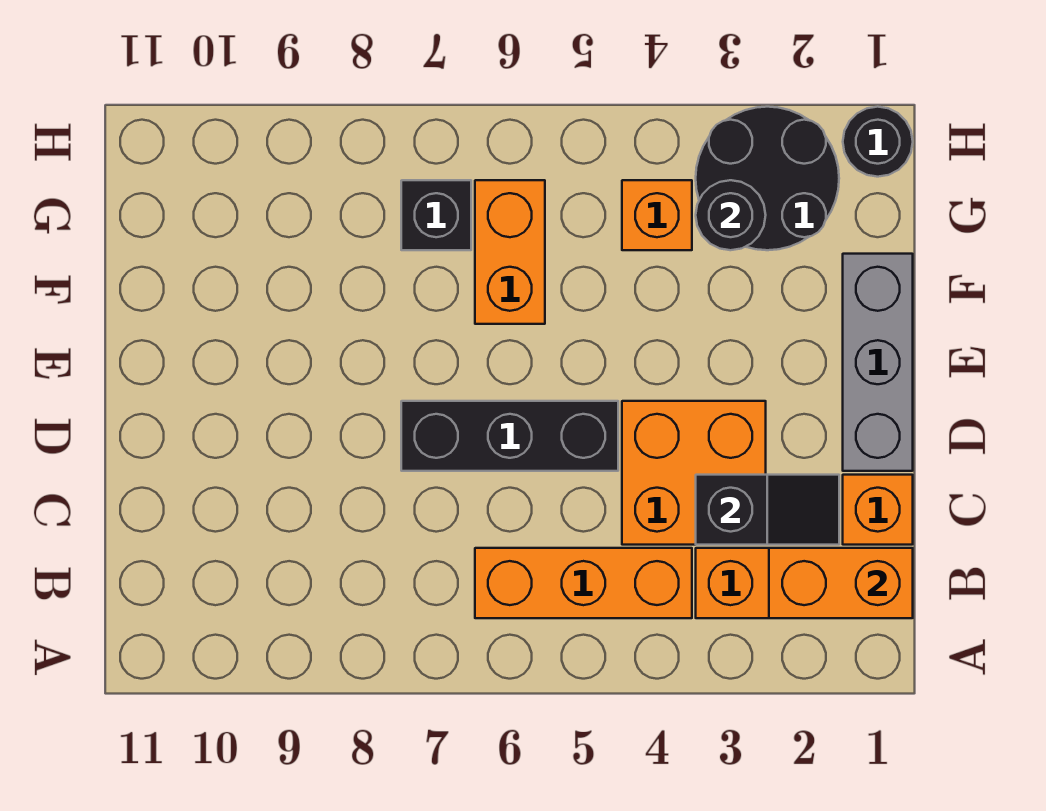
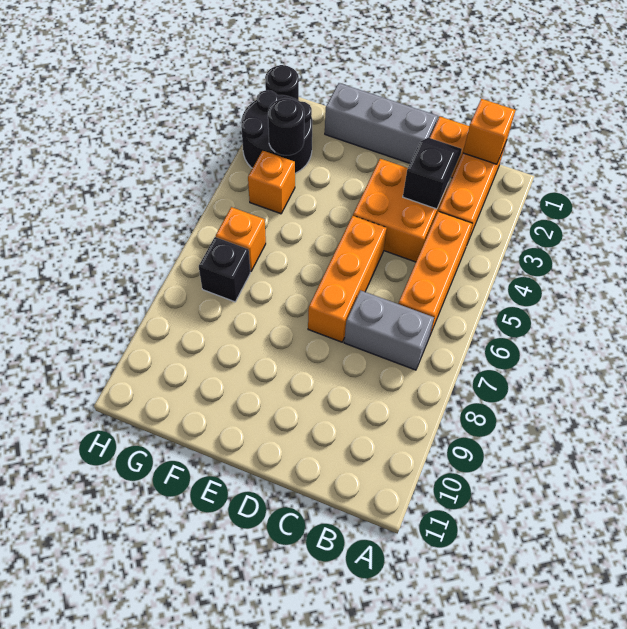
orange 1x2 brick [769,548,913,618] -> orange 1x1 brick [463,99,516,164]
none -> grey 1x2 brick [344,290,434,370]
black 1x3 brick [401,401,618,471] -> orange 1x3 brick [308,216,387,342]
orange 1x2 brick [475,180,545,324] -> orange 1x1 brick [216,207,266,271]

